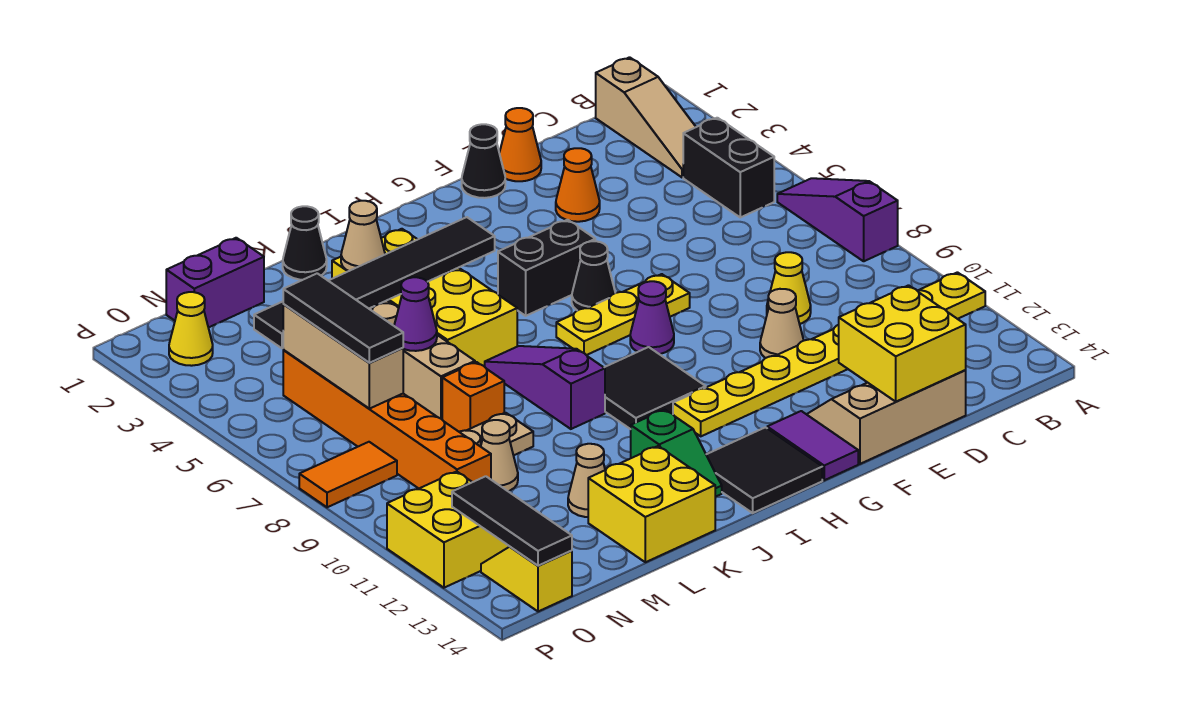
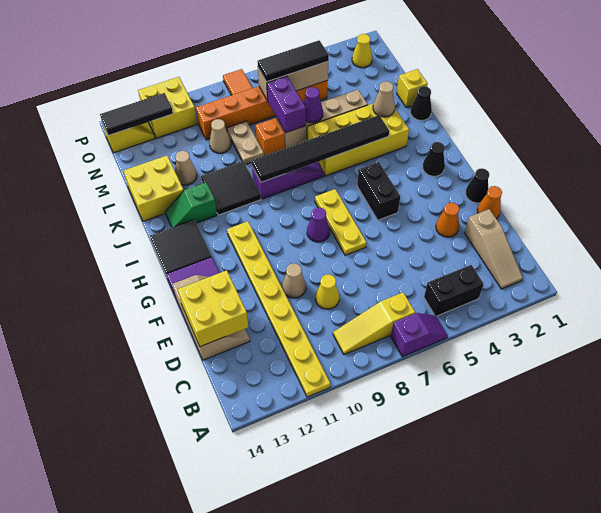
purple 1x3 slope [777,178,898,261] -> purple 1x2 slope [391,313,448,357]
tan 1x3 slope [596,57,696,177] -> tan 1x3 slope turned to [465,209,523,289]
none -> yellow 1x3 slope [333,292,415,355]
black 1x1 cone [572,241,615,311] -> black 1x1 cone moved to [423,142,445,176]
black 2x2 tile [604,347,706,429] -> black 2x2 tile moved to [201,161,261,215]
black 1x6 tile [254,217,495,348] -> black 1x6 tile turned to [252,115,389,182]
none -> yellow 1x1 brick [397,69,428,107]
purple 1x2 brick [166,238,264,328] -> purple 1x2 brick moved to [267,76,306,133]

